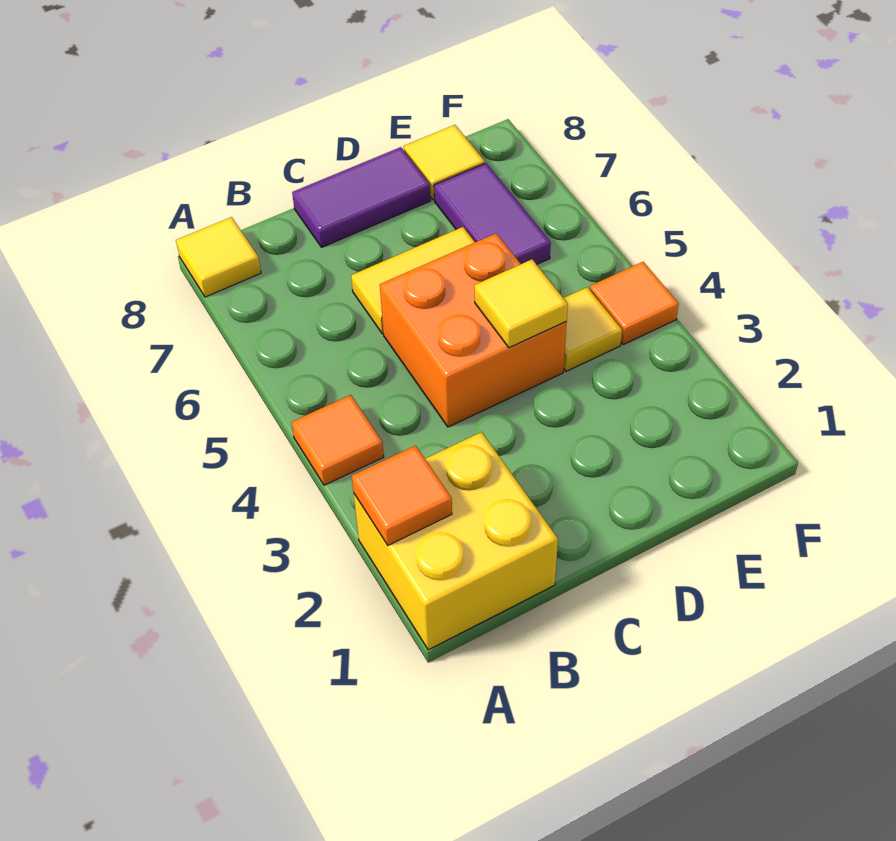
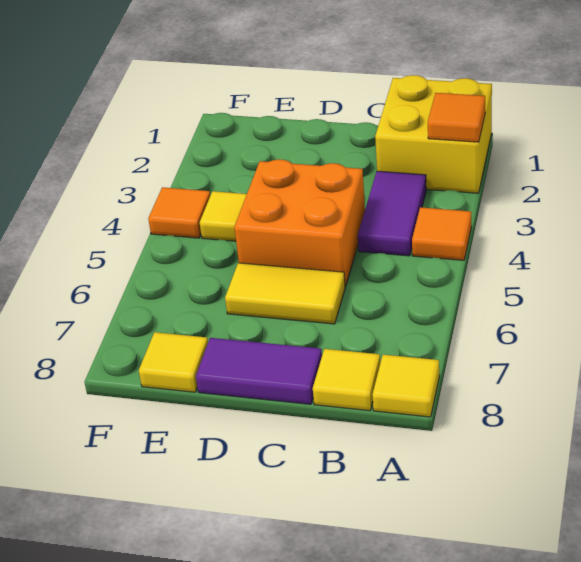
yellow 1x1 tile [474,260,568,348] -> yellow 1x1 tile moved to [313,349,380,411]
purple 1x2 tile [434,163,551,264] -> purple 1x2 tile moved to [358,171,426,256]

